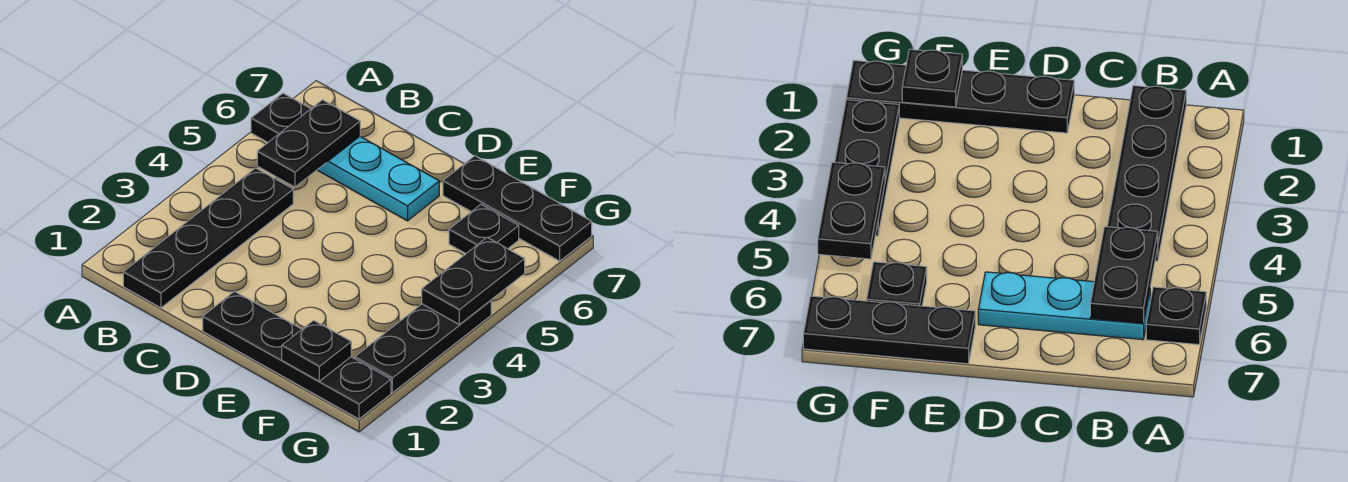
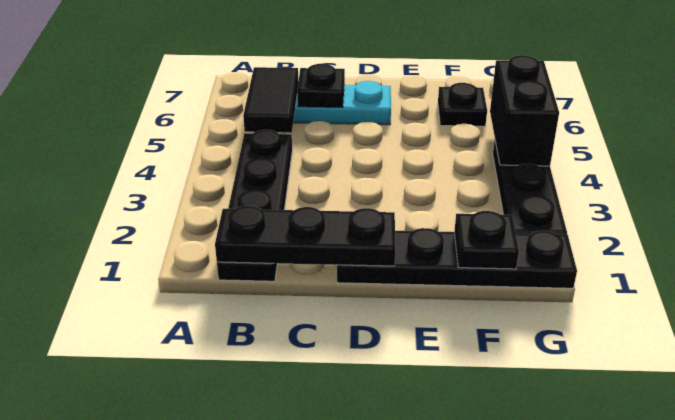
black 1x1 plate [251,93,310,142] -> black 1x1 plate moved to [297,64,345,107]
black 1x2 plate [257,100,360,187] -> black 1x2 tile [243,67,298,133]
black 1x3 plate [443,156,592,261] -> black 1x3 plate moved to [215,206,396,266]
black 1x2 plate [422,237,525,325] -> black 1x2 brick [490,55,559,166]

